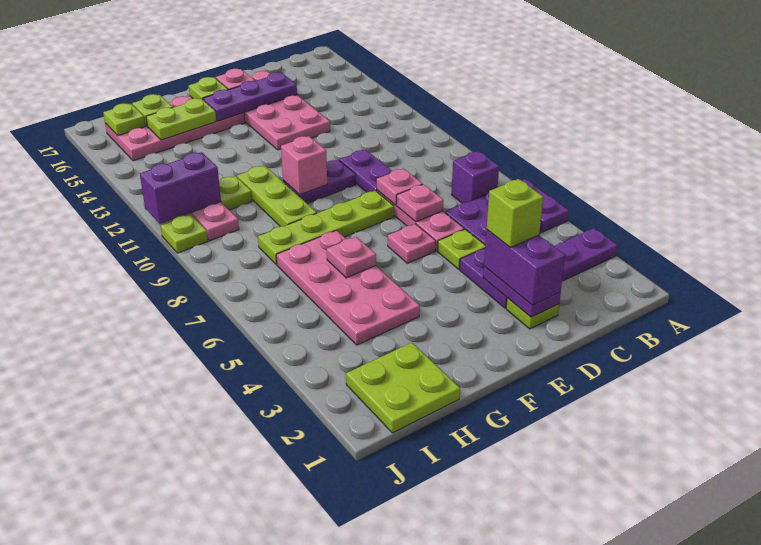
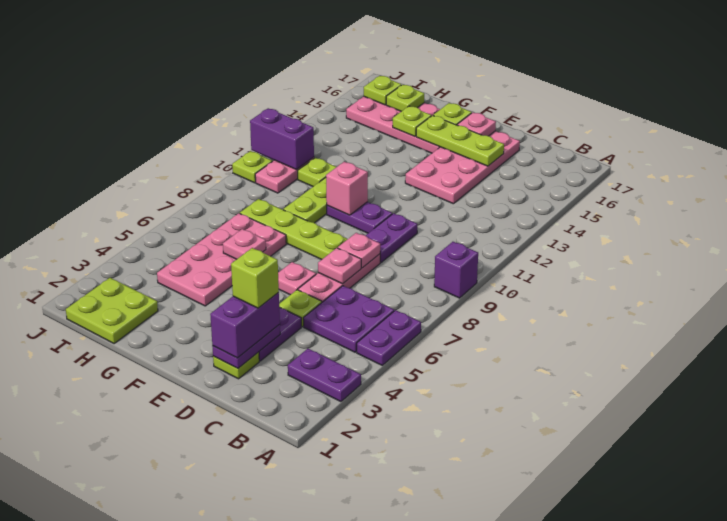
purple 1x1 brick [451,151,499,203] -> purple 1x1 brick moved to [434,242,478,298]
purple 1x3 plate [203,72,297,121] -> lime 1x3 plate [416,116,504,166]
lime 1x2 plate [146,98,216,140] -> lime 1x1 plate [393,106,431,137]

